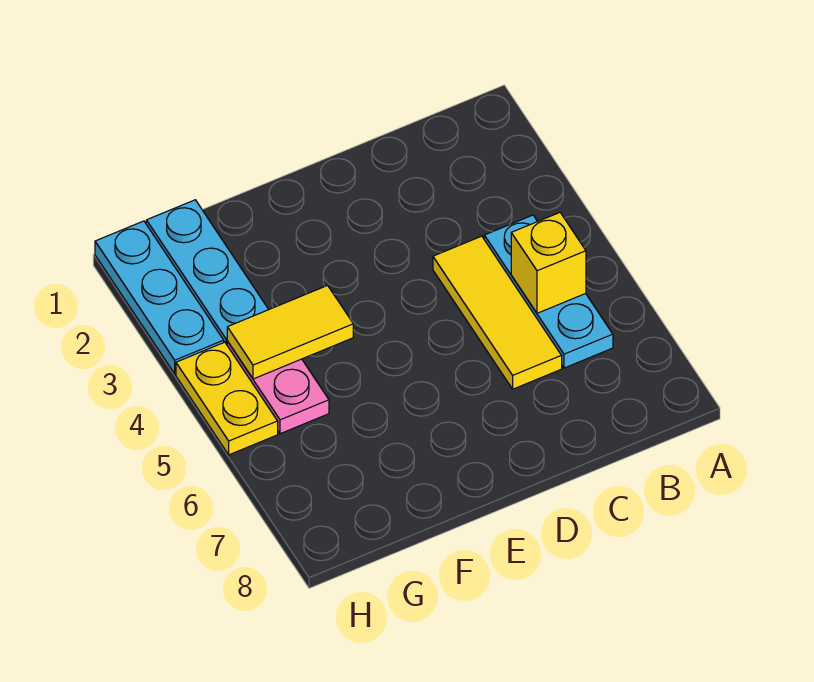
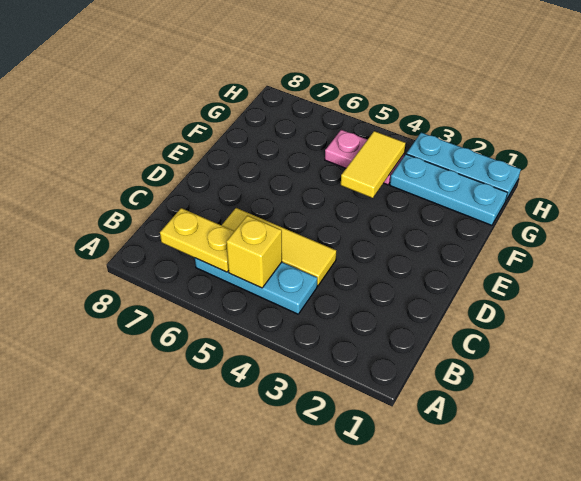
yellow 1x2 plate [176,342,278,455] -> yellow 1x2 plate moved to [160,208,234,272]

